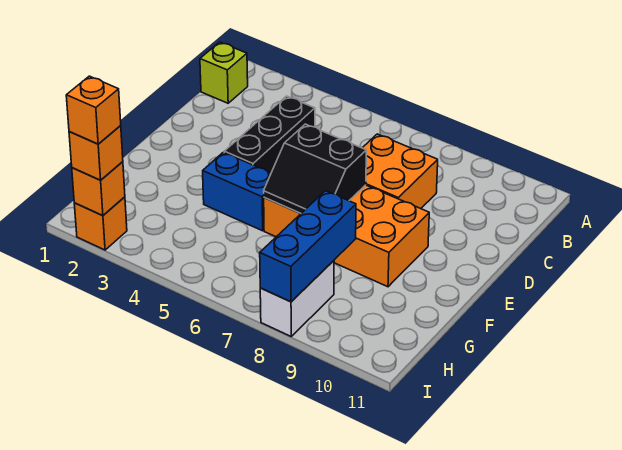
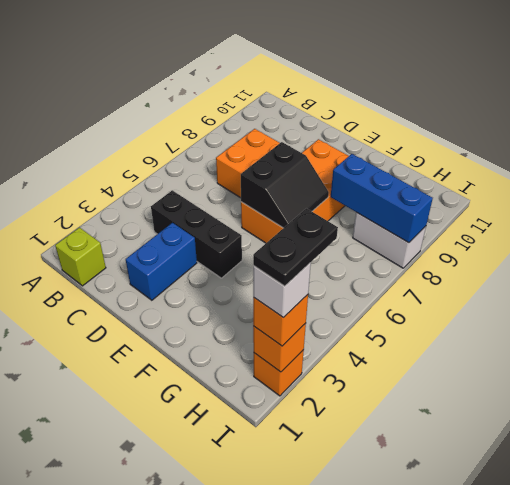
blue 1x2 brick [203,152,271,231] -> blue 1x2 brick moved to [126,223,197,300]
orange 1x1 brick [66,76,121,144] -> white 1x1 brick [253,263,311,318]
none -> black 1x2 plate [253,208,338,286]

